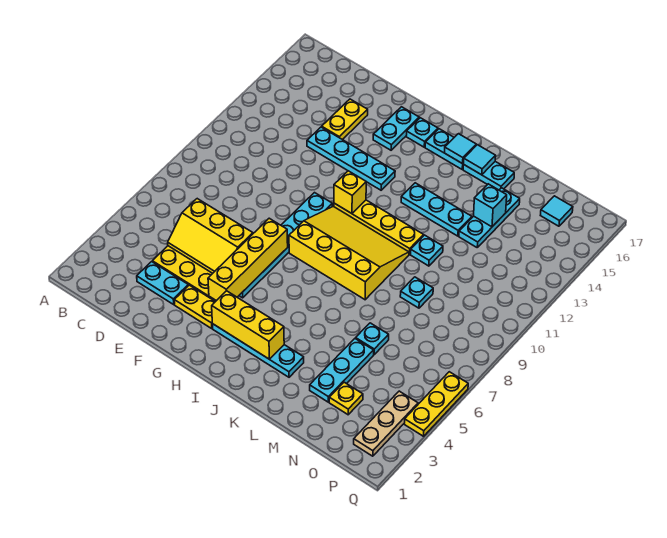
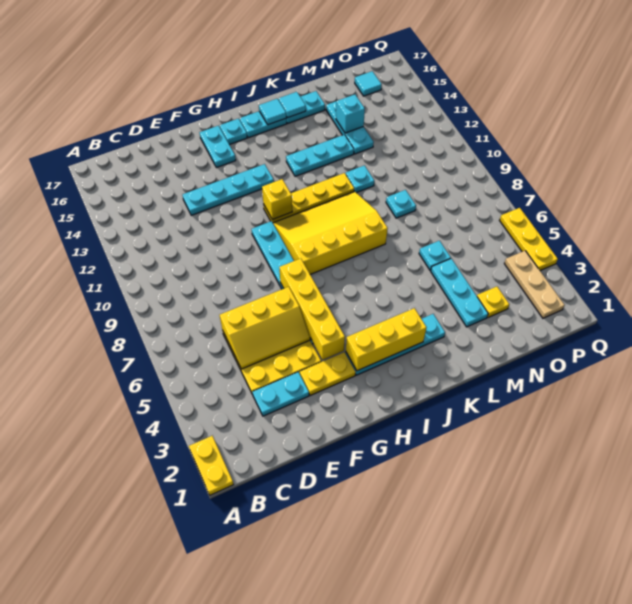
yellow 1x2 plate [322,99,368,140] -> yellow 1x2 plate moved to [189,436,234,495]

